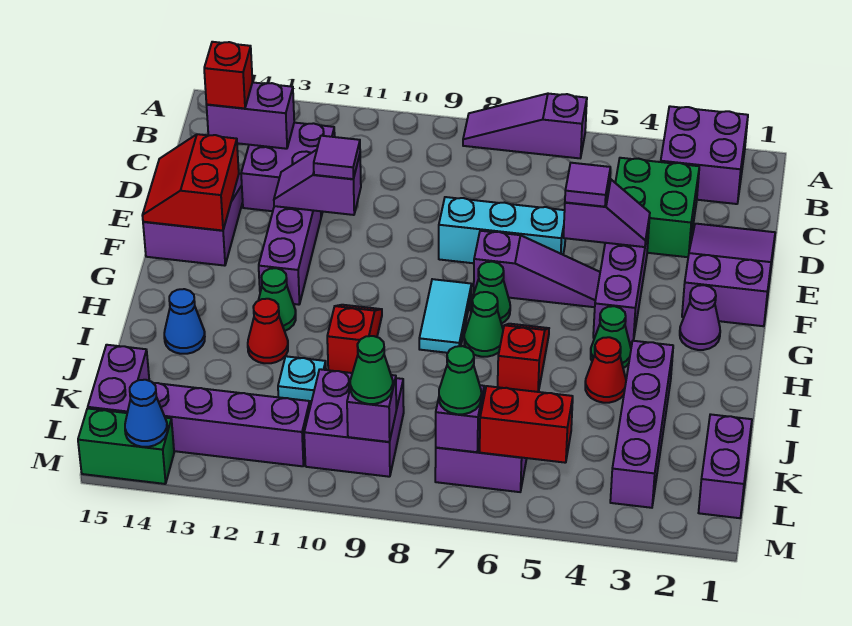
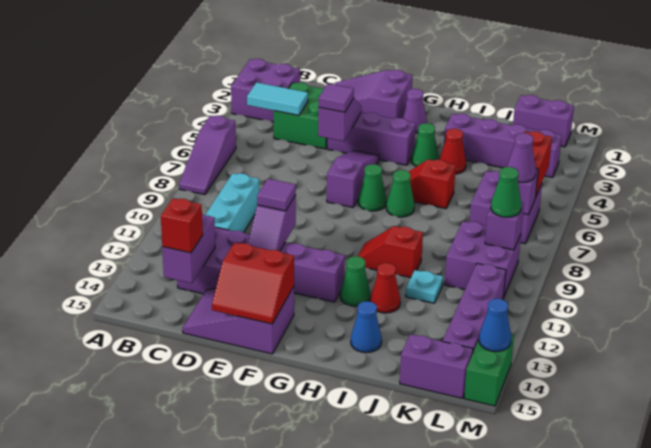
cyan 1x3 brick [439,197,565,263] -> cyan 1x3 brick moved to [205,173,259,232]
cyan 1x2 tile [419,279,472,353] -> cyan 1x2 tile moved to [247,82,308,115]
green 1x1 cone [439,346,481,414] -> purple 1x1 cone [507,133,536,182]

